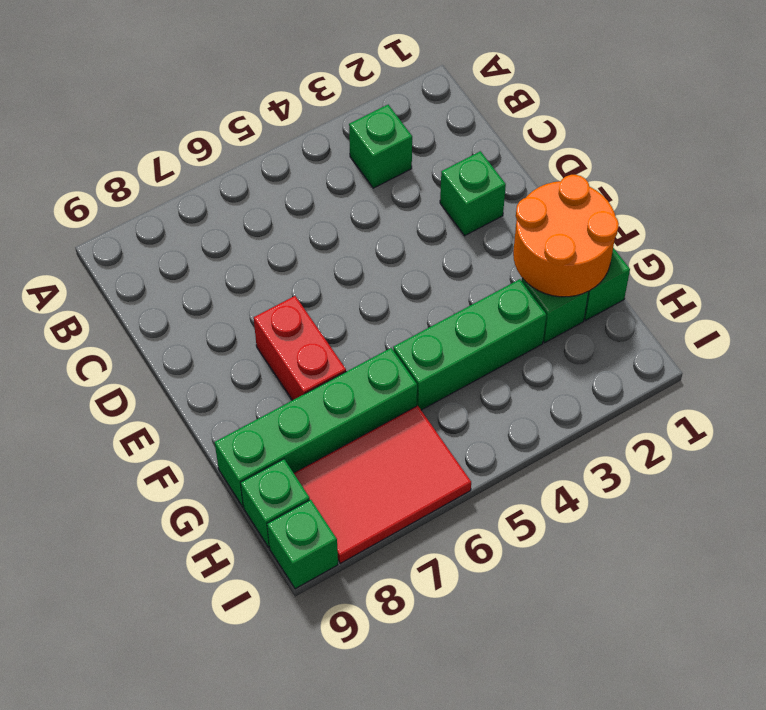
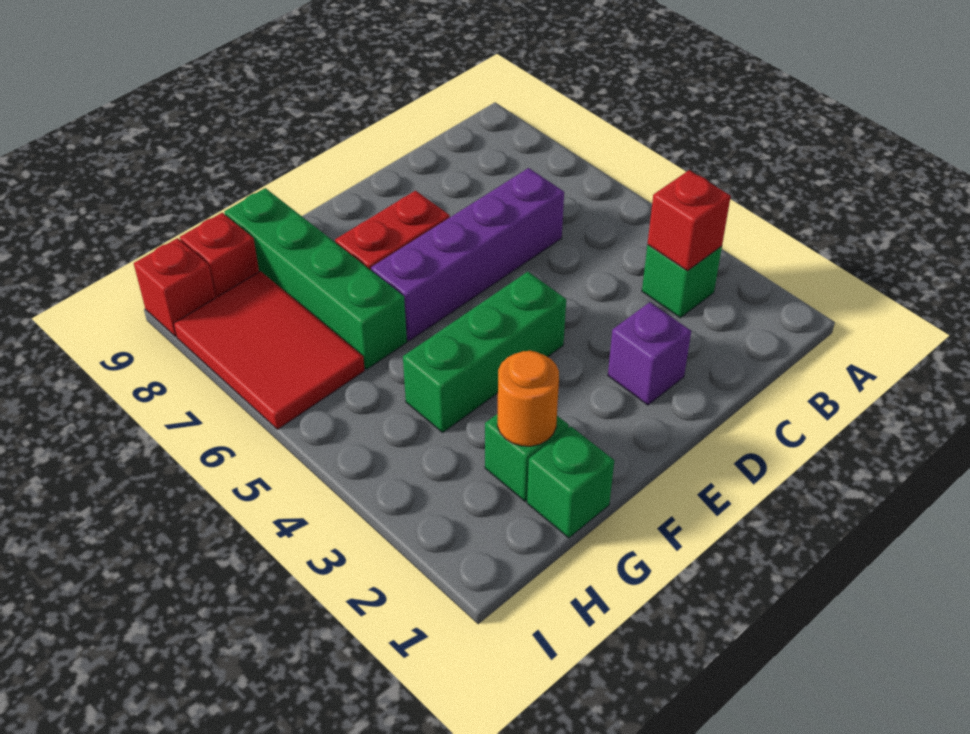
none -> red 1x1 brick [648,170,731,271]
none -> purple 1x4 brick [371,168,564,341]
green 1x1 brick [440,151,506,236] -> purple 1x1 brick [608,302,691,405]
orange 2x2 round brick [513,175,619,297] -> orange 1x1 round brick [497,351,559,446]
green 1x3 brick [393,279,546,410] -> green 1x3 brick turned to [403,272,566,433]
green 1x1 brick [241,459,310,547] -> red 1x1 brick [180,213,259,298]
green 1x1 brick [267,500,338,589] -> red 1x1 brick [134,238,215,337]

